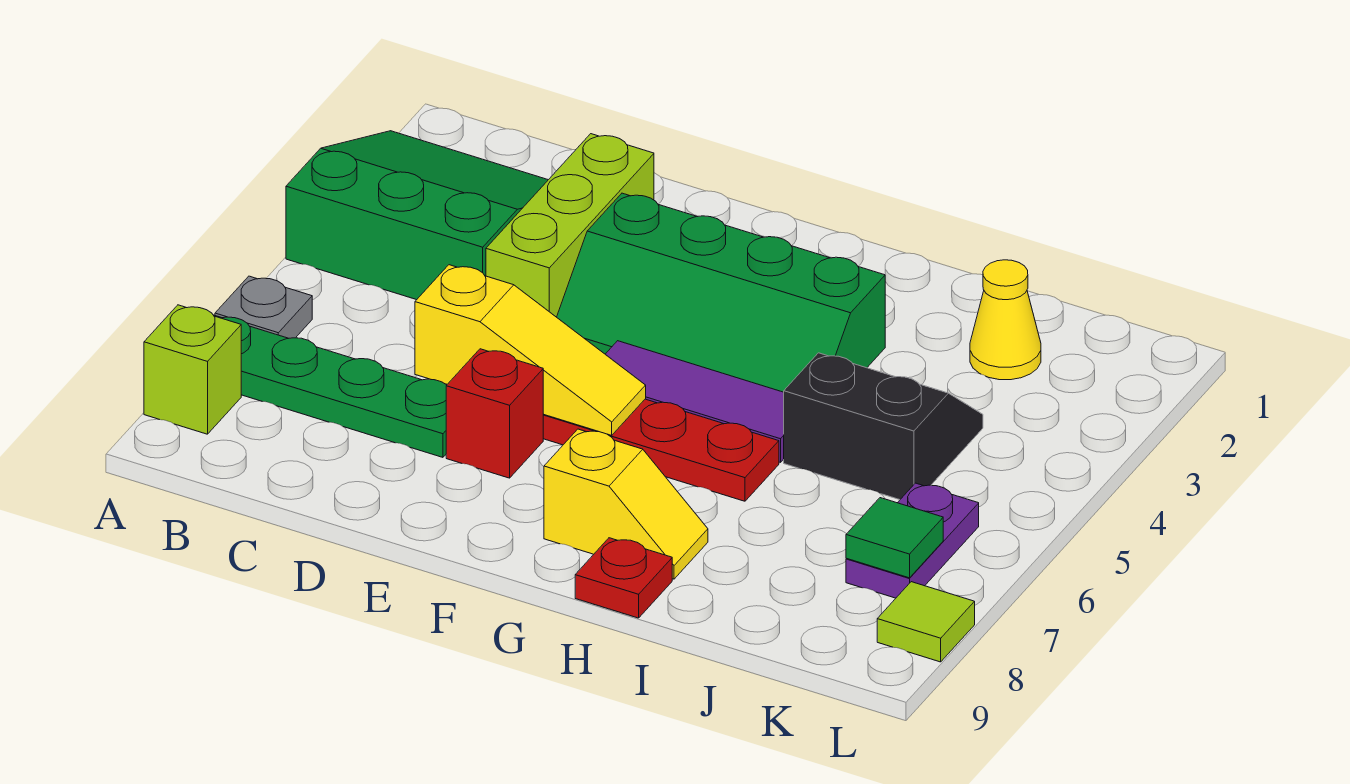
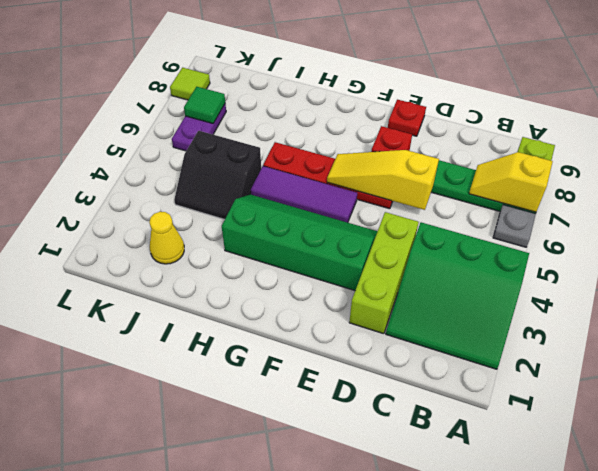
yellow 1x2 slope [544,429,708,579] -> yellow 1x2 slope moved to [469,152,553,212]
red 1x1 plate [575,538,672,618] -> red 1x1 plate moved to [388,100,426,136]

